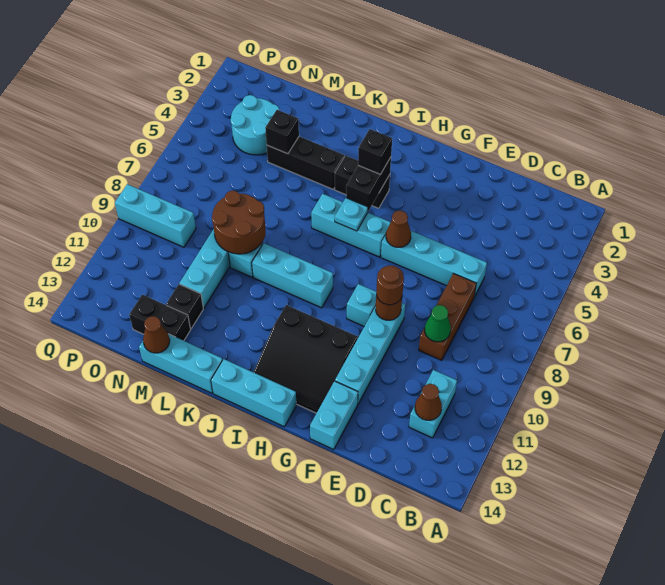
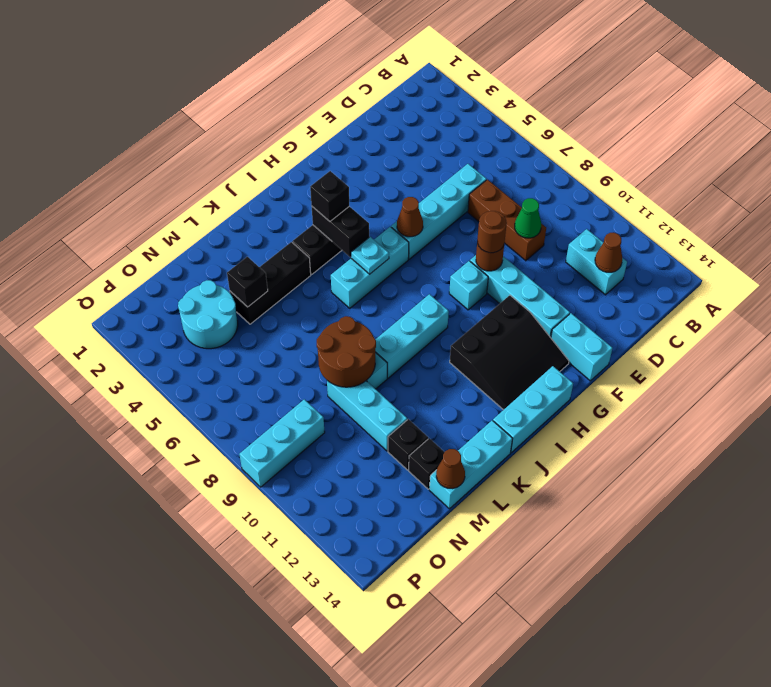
black 1x2 brick [129,295,191,341] -> black 1x1 brick [409,438,445,489]

